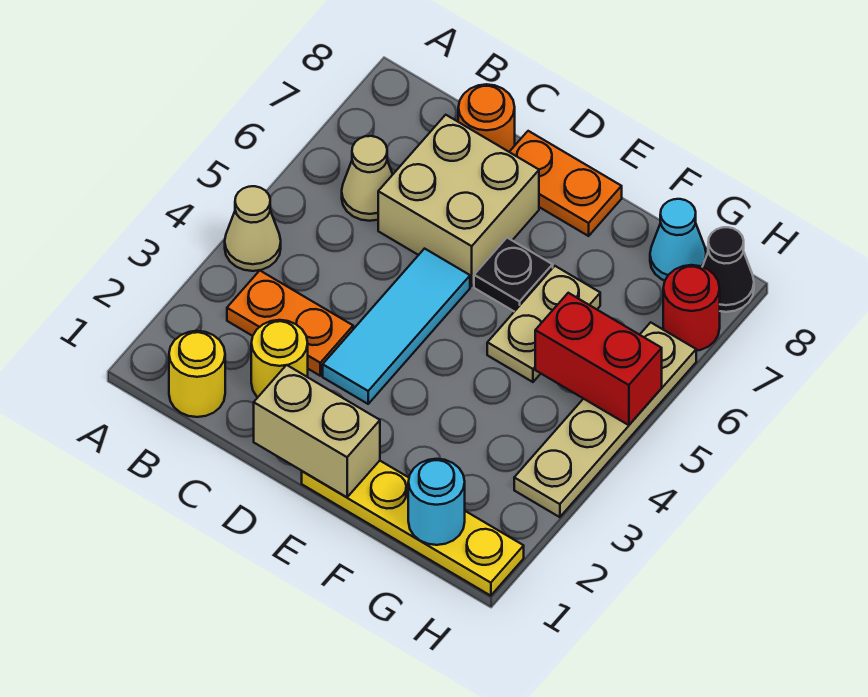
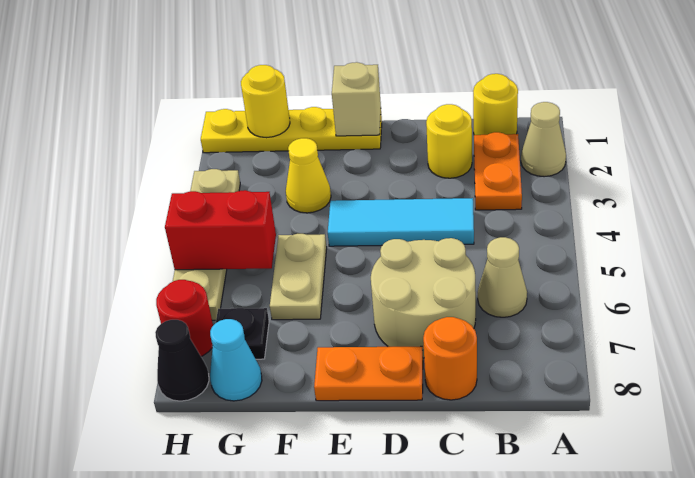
tan 1x1 cone [225,186,281,271] -> tan 1x1 cone moved to [521,102,566,177]
orange 1x2 plate [227,271,353,376] -> orange 1x2 plate turned to [474,132,522,210]
tan 2x2 brick [378,115,539,286] -> tan 2x2 round brick [371,238,476,358]
tan 1x2 brick [254,365,380,497] -> tan 1x1 brick [332,62,381,136]
cyan 1x3 tile [323,249,470,404] -> cyan 1x3 tile turned to [328,198,474,246]
black 1x1 plate [474,238,553,312] -> black 1x1 plate moved to [212,308,269,359]
none -> yellow 1x1 cone [286,138,331,213]
cyan 1x1 round brick [408,459,465,545] -> yellow 1x1 round brick [241,65,290,138]

